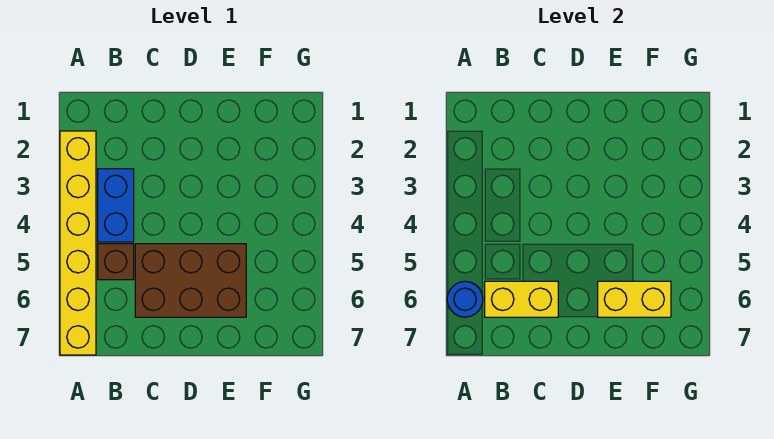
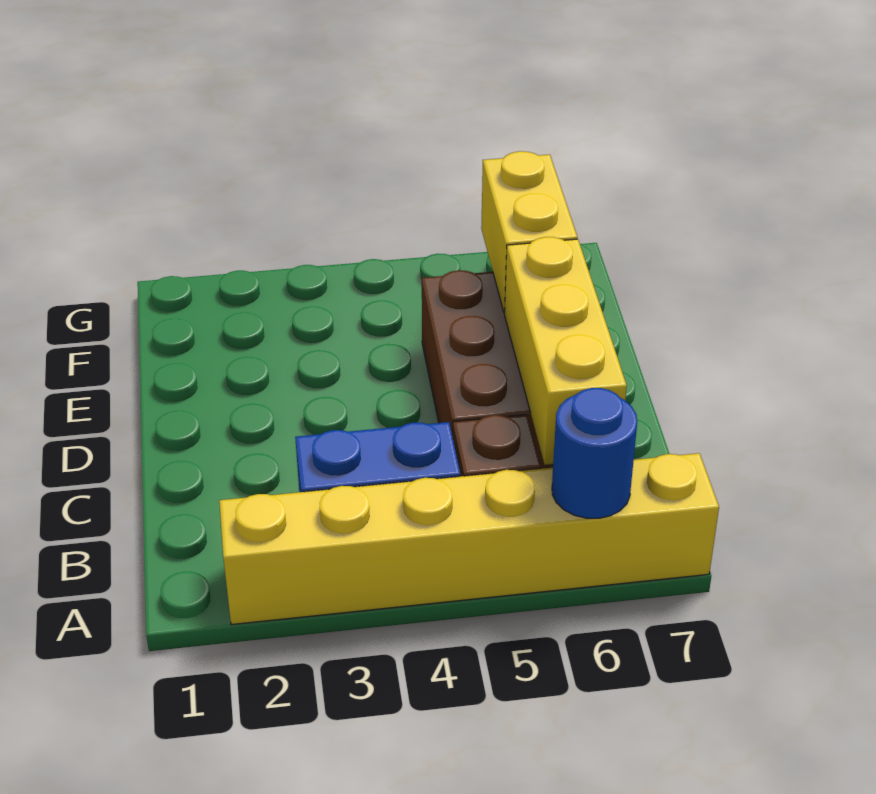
yellow 1x2 brick [485,281,558,317] -> yellow 1x3 brick [505,237,627,465]

